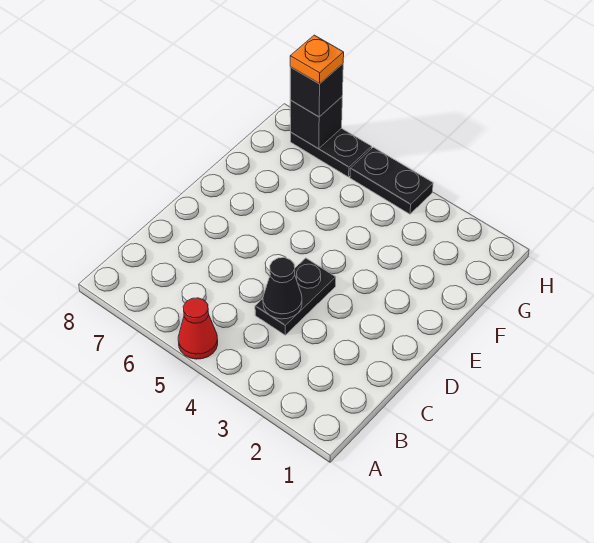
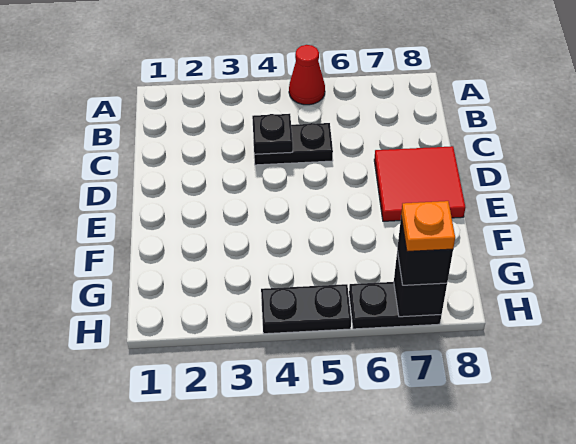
black 1x2 plate [255,258,336,335] -> black 1x2 plate turned to [254,123,333,165]
black 1x1 cone [263,258,302,319] -> black 1x1 plate [252,114,293,154]
none -> red 2x2 tile [374,146,465,221]

